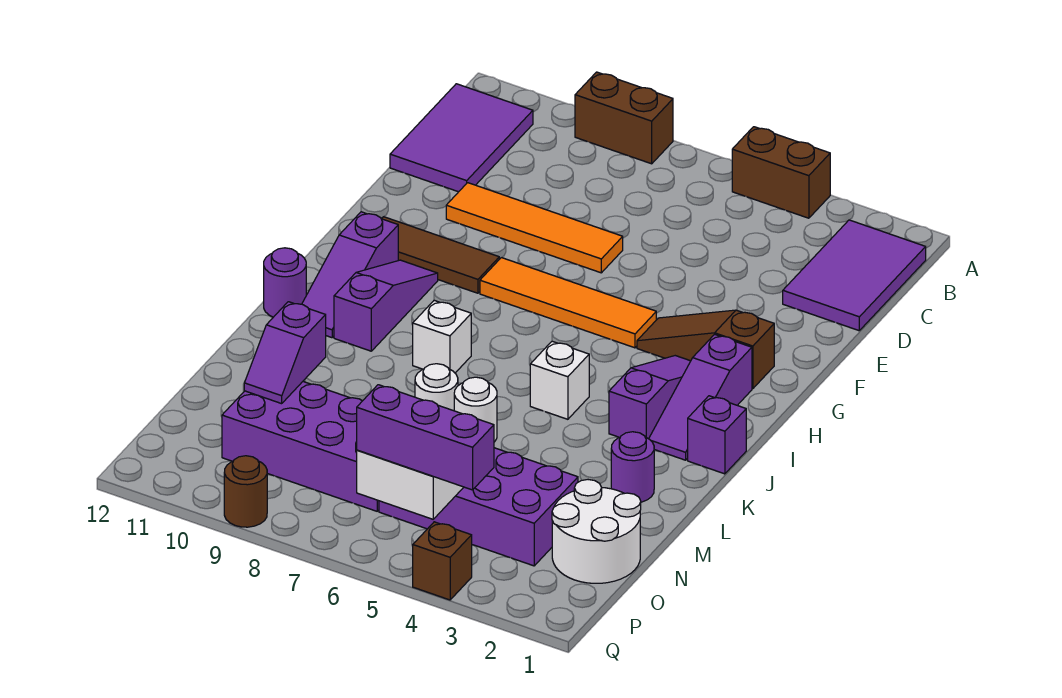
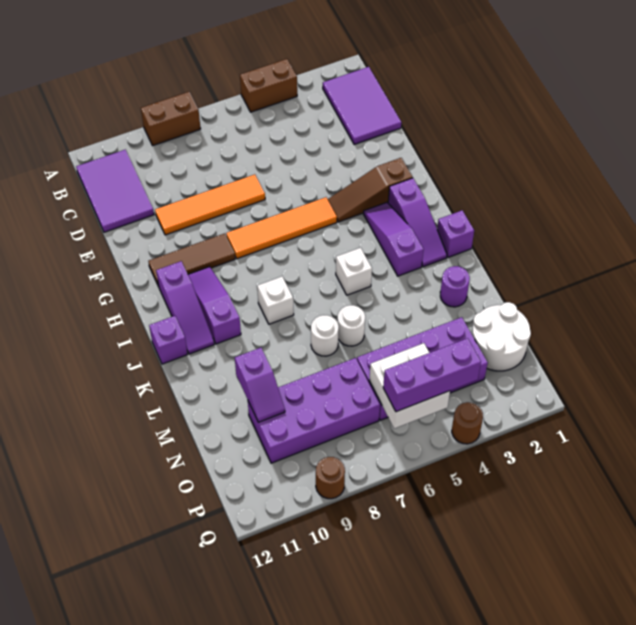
purple 1x1 round brick [264,248,306,317] -> purple 1x1 brick [149,316,188,364]
brown 1x1 brick [413,522,472,600] -> brown 1x1 round brick [452,402,483,444]

